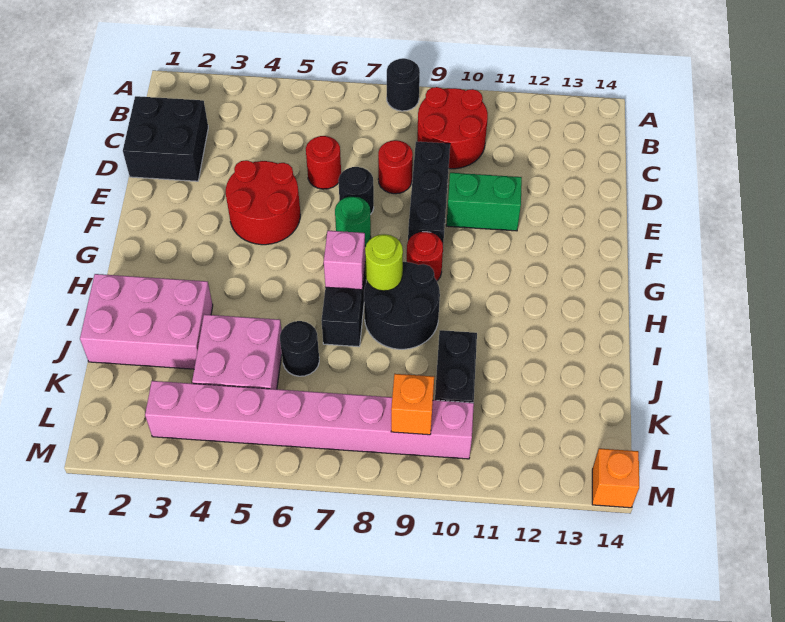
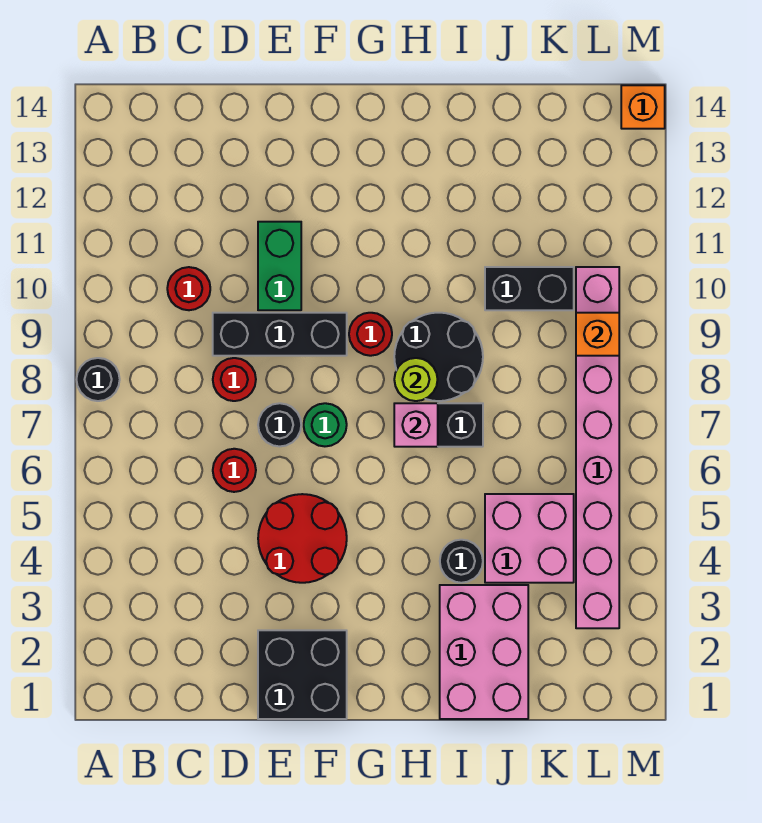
red 2x2 round brick [417,87,488,169] -> red 1x1 round brick [167,267,210,310]
black 2x2 brick [123,96,208,181] -> black 2x2 brick moved to [258,630,347,719]
black 1x1 round brick [280,321,319,376] -> black 1x1 round brick moved to [440,540,483,583]

